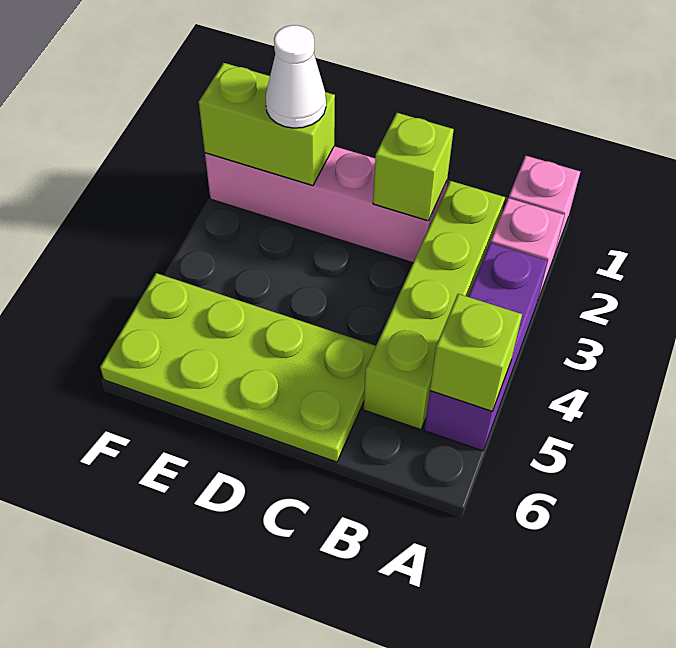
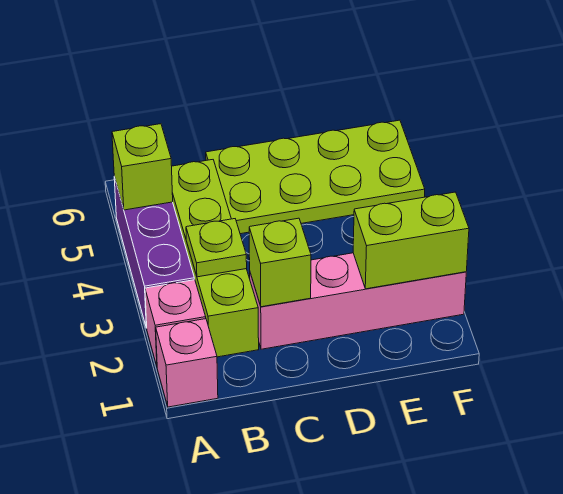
none -> lime 1x1 plate [186,219,247,277]
white 1x1 cone [266,25,326,128] -> none

